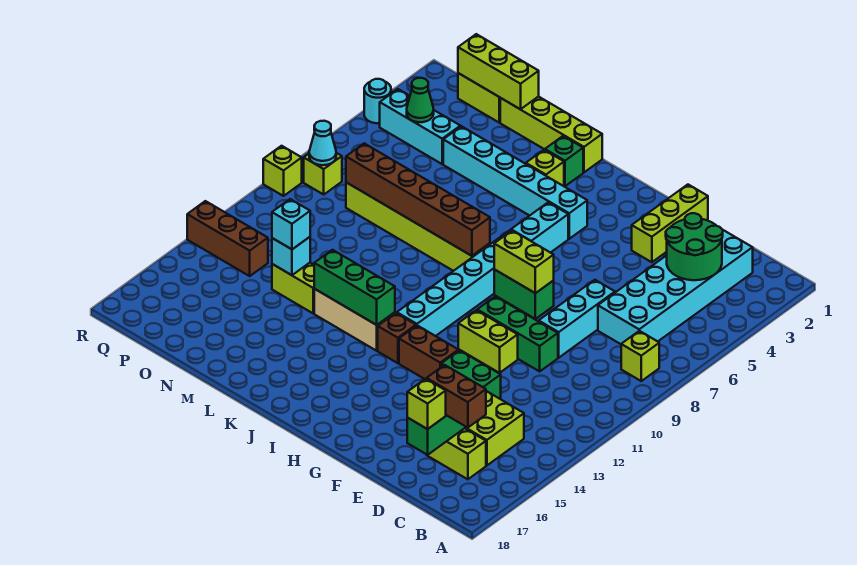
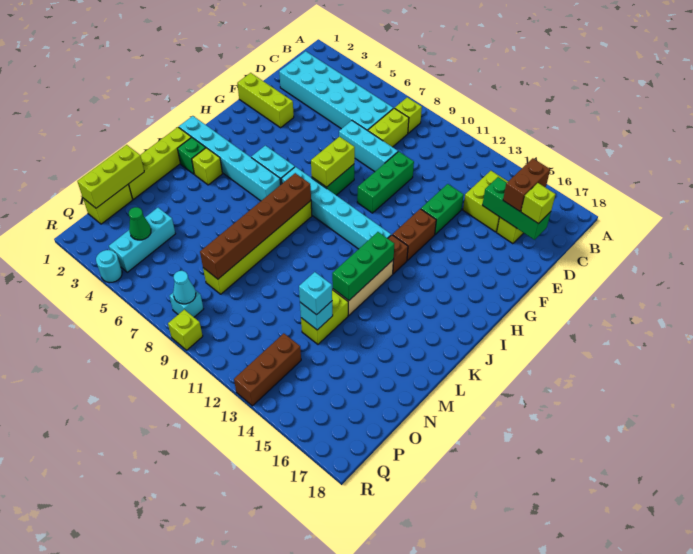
green 2x2 round brick [666,213,723,280] -> none
lime 1x2 brick [458,310,518,373] -> lime 1x2 brick moved to [368,108,409,147]
cyan 1x6 brick [443,126,587,239] -> cyan 1x6 brick turned to [179,116,281,201]
lime 1x1 brick [304,153,342,194] -> cyan 1x1 brick [170,290,203,317]

